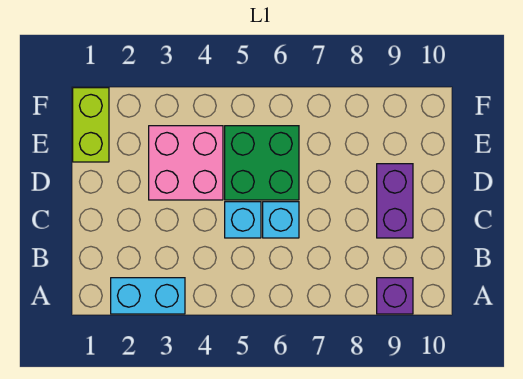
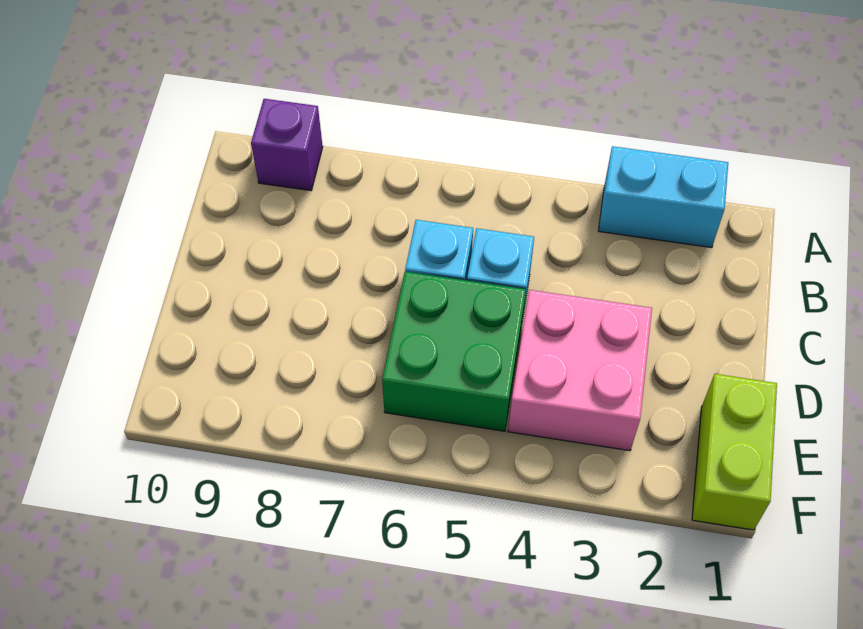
purple 1x2 brick [377,164,413,238] -> none

